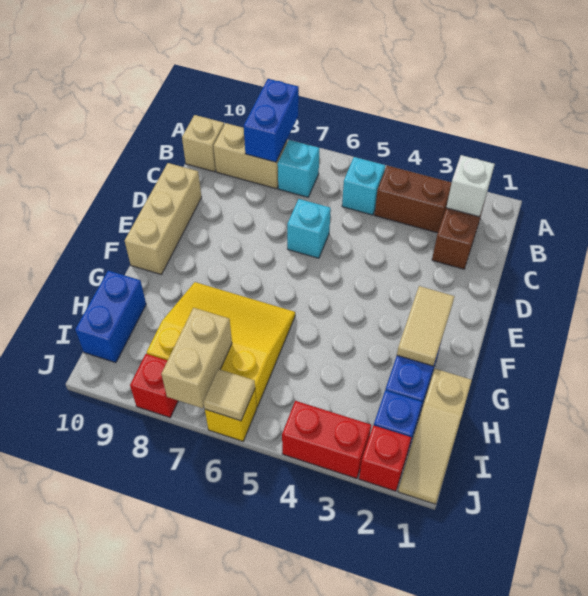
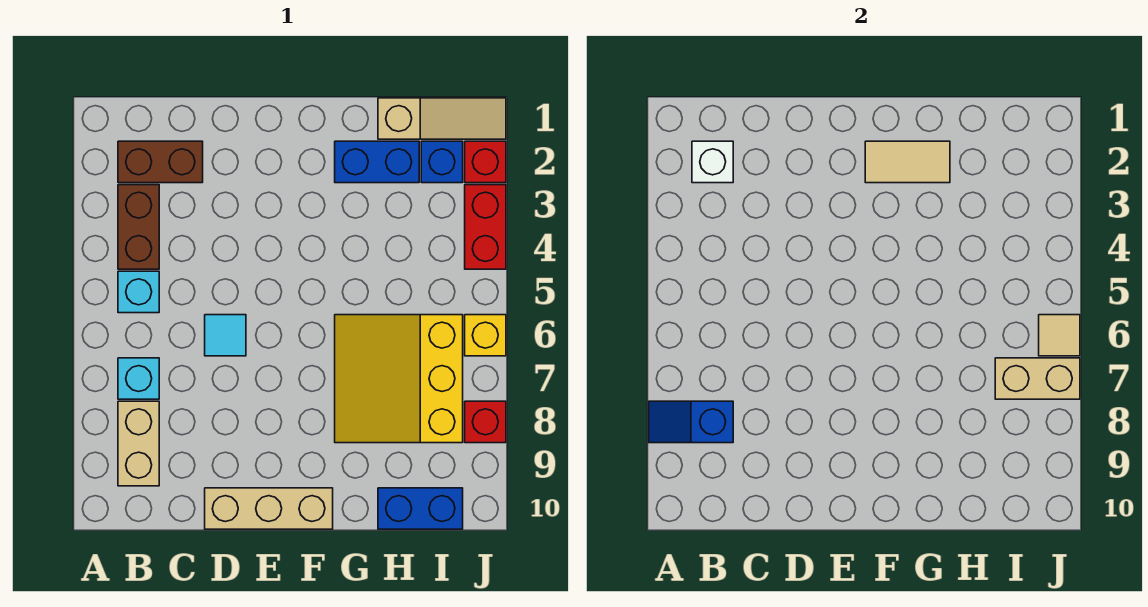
blue 1x2 brick [244,79,299,162] -> blue 1x2 slope [649,401,733,443]
tan 1x1 brick [182,115,224,172] -> none
cyan 1x1 brick [287,199,331,258] -> cyan 1x1 tile [205,315,246,356]

